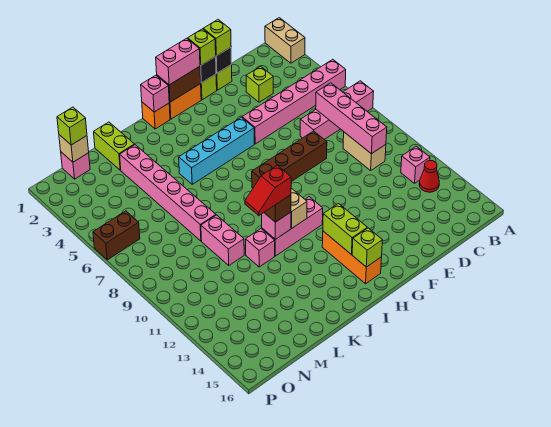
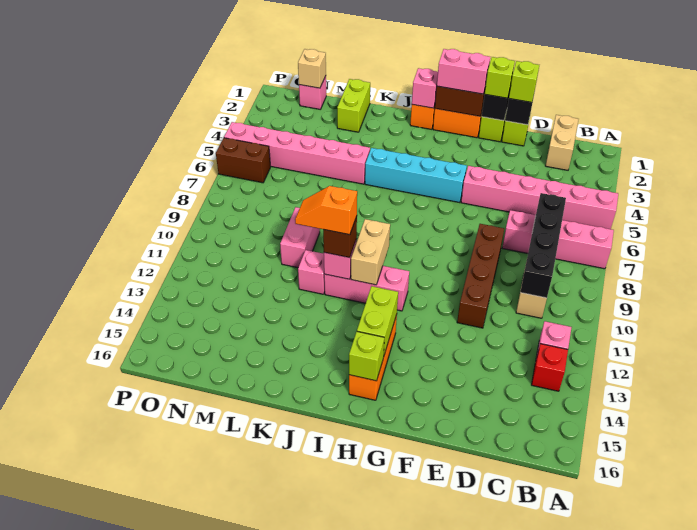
tan 1x2 brick [265,18,305,63] -> tan 1x2 brick moved to [546,115,579,170]
red 1x1 cone [419,161,439,192] -> red 1x1 brick [532,344,568,391]
pink 1x4 brick [316,83,387,154] -> black 1x4 brick [520,193,566,298]
lime 1x1 brick [246,66,273,102] -> none
brown 1x4 brick [252,131,327,188] -> brown 1x4 brick turned to [457,224,504,328]
red 1x2 slope [245,165,291,216] -> orange 1x2 slope [295,186,357,235]
pink 1x6 brick [120,145,216,241] -> pink 1x6 brick turned to [224,122,370,184]
lime 1x1 brick [57,107,87,145] -> none

